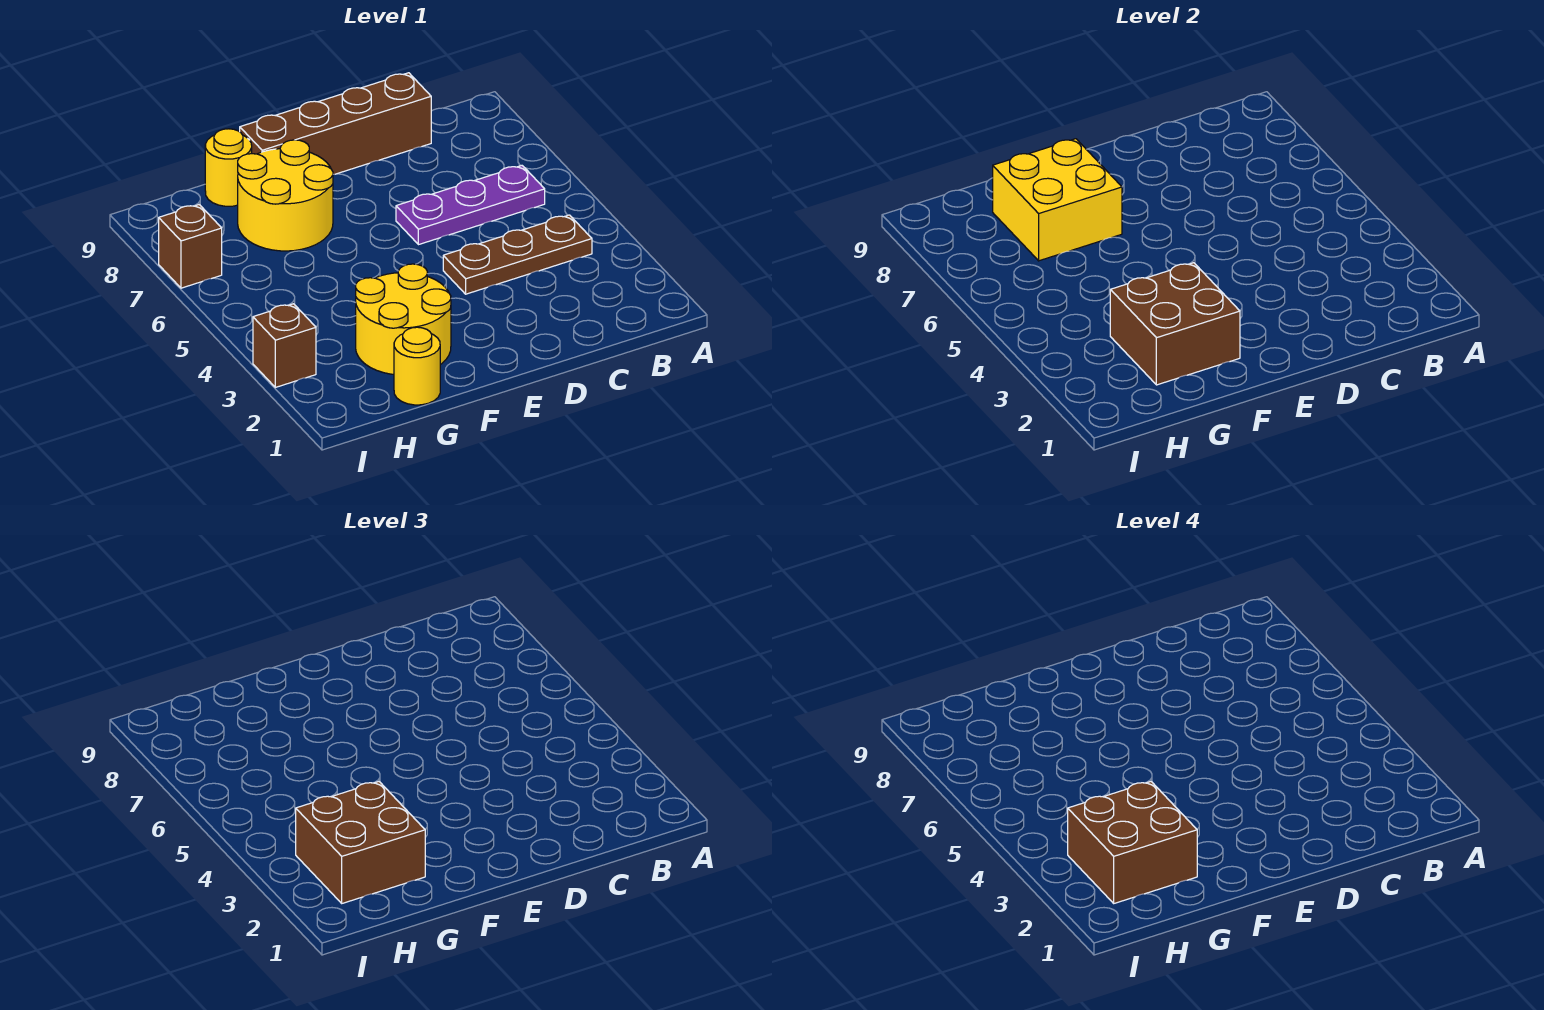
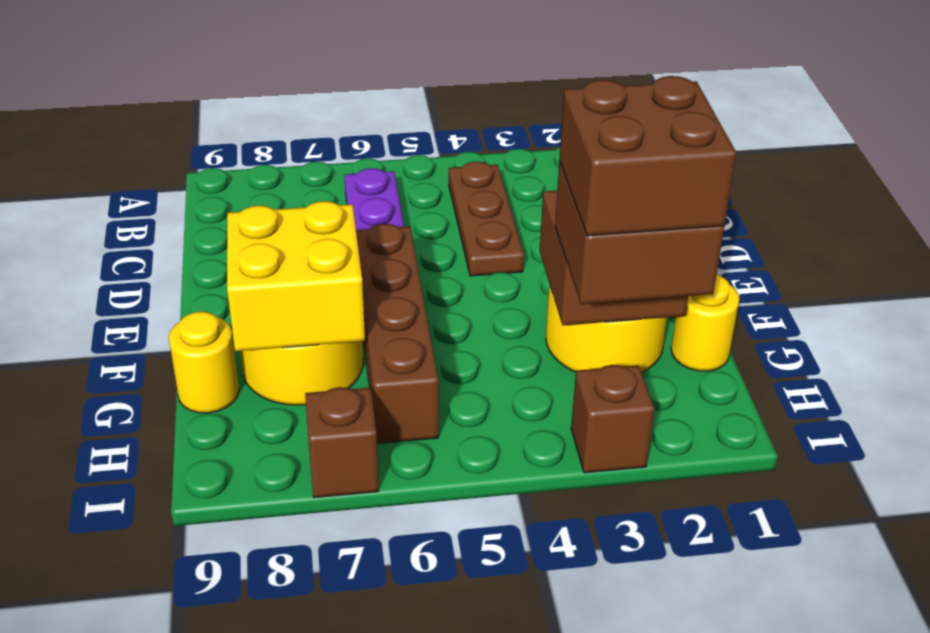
brown 1x4 brick [240,73,431,174] -> brown 1x4 brick moved to [356,224,439,443]

